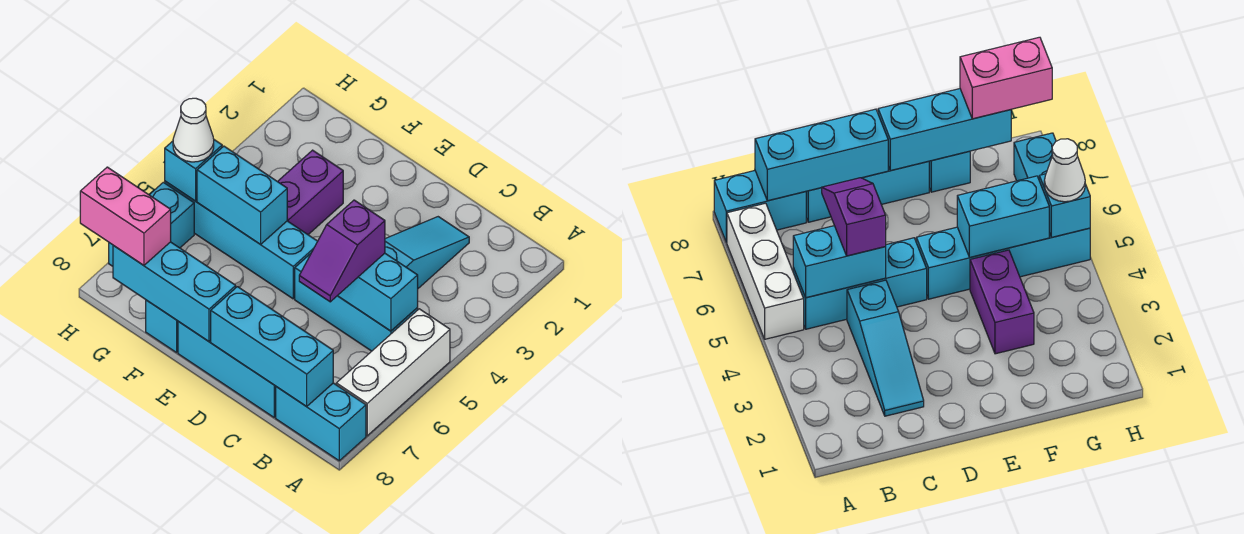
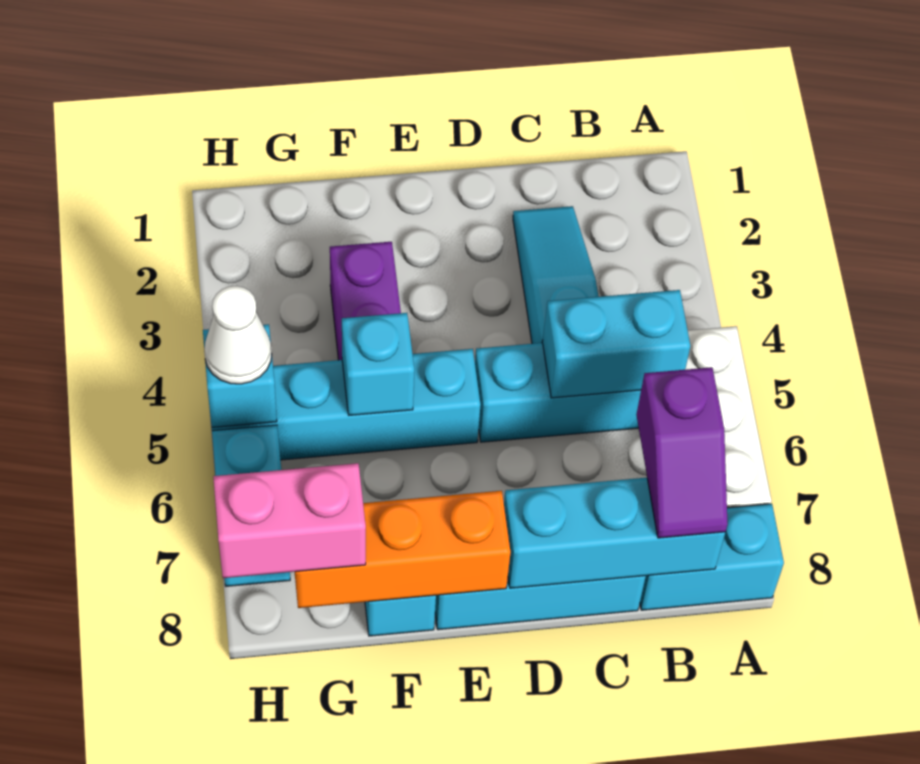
purple 1x2 slope [299,200,385,302] -> purple 1x2 slope moved to [636,367,728,538]
cyan 1x3 brick [113,242,236,341] -> orange 1x3 brick [295,491,511,608]
cyan 1x2 brick [197,146,287,244] -> cyan 1x1 brick [342,313,414,415]

